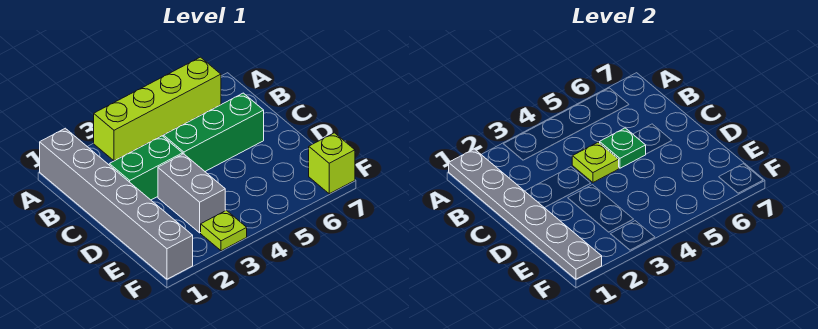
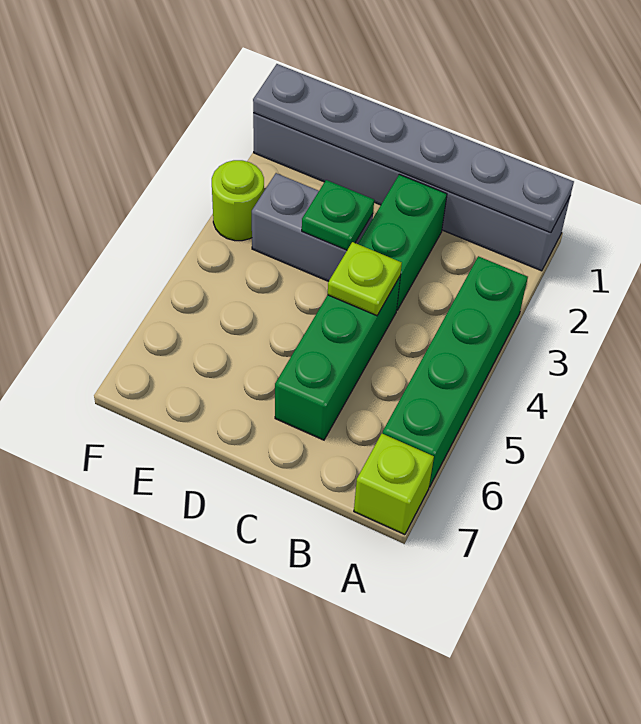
lime 1x4 brick [94,57,221,161] -> green 1x4 brick [383,256,528,487]
green 1x1 plate [600,128,646,168] -> green 1x1 plate moved to [302,180,374,250]
lime 1x1 plate [201,210,247,251] -> lime 1x1 round brick [212,160,264,241]
lime 1x1 brick [309,133,355,194] -> lime 1x1 brick moved to [354,434,434,535]

